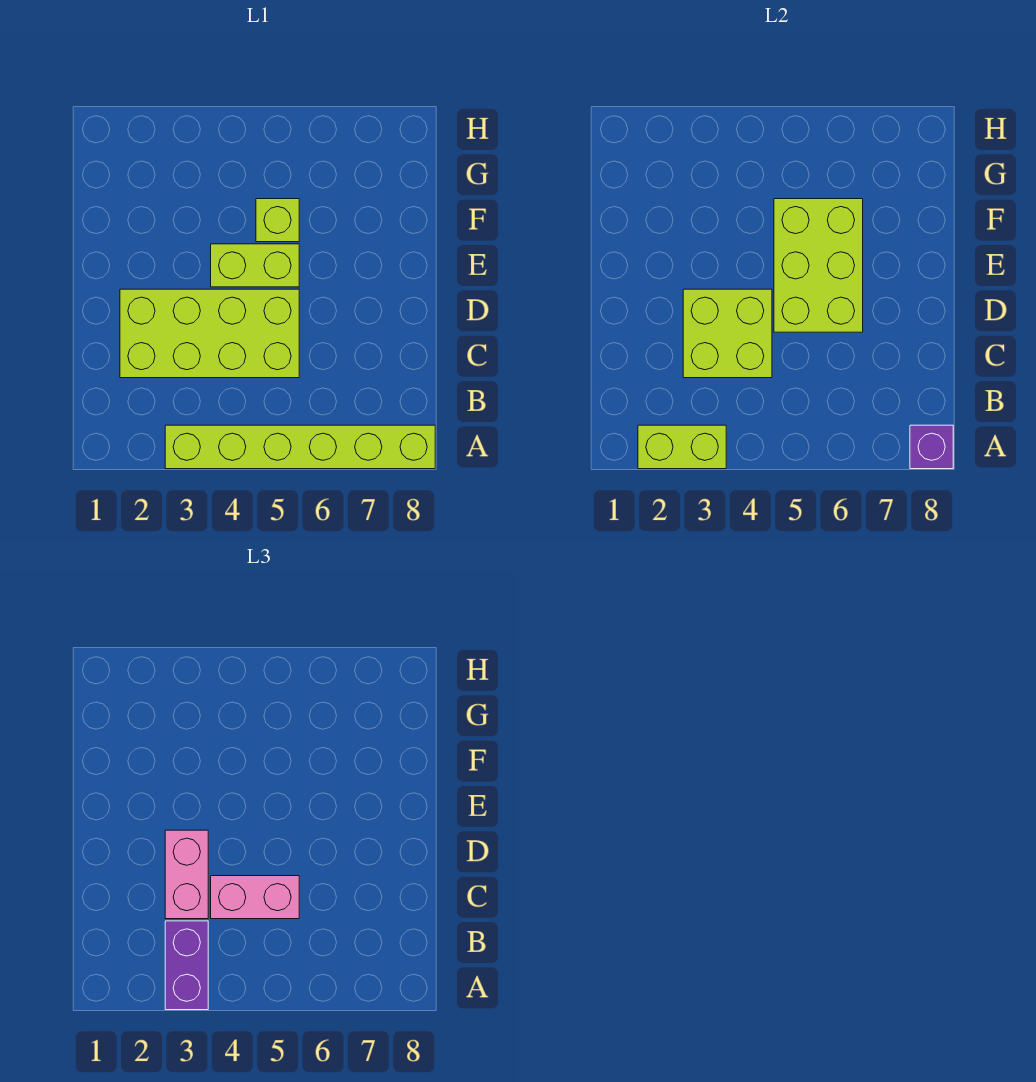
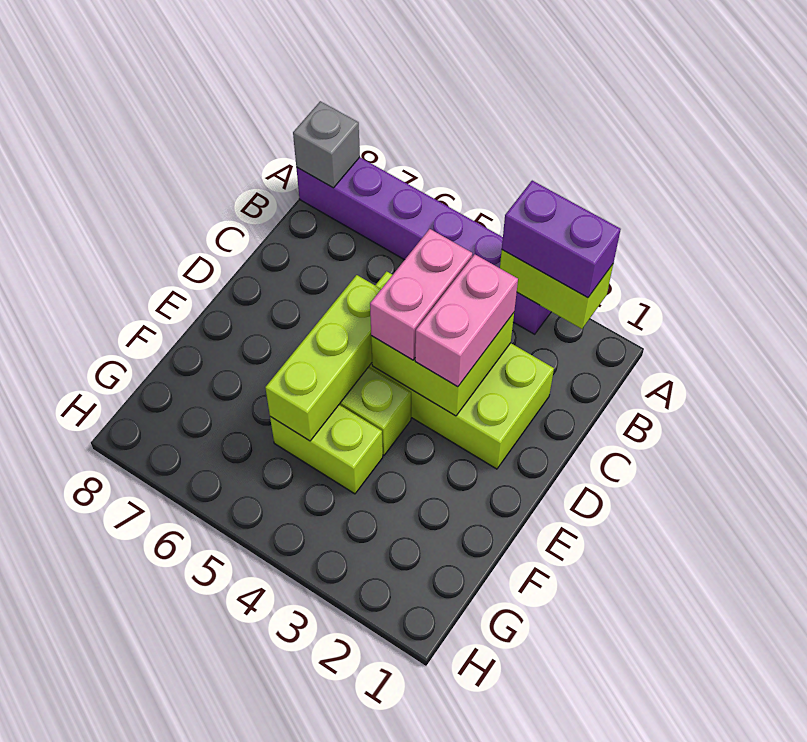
lime 1x6 brick [165,425,435,469] -> purple 1x6 brick [296,157,551,334]
purple 1x2 brick [165,921,208,1010] -> purple 1x2 brick turned to [502,181,621,298]
purple 1x1 brick [910,425,953,469] -> grey 1x1 brick [293,101,360,188]
pink 1x2 brick [211,876,299,919] -> pink 1x2 brick turned to [370,229,472,360]
lime 2x3 brick [774,199,863,332] -> lime 1x3 brick [265,275,381,441]
lime 1x1 brick [256,199,299,242] -> lime 1x2 brick [270,405,383,494]

